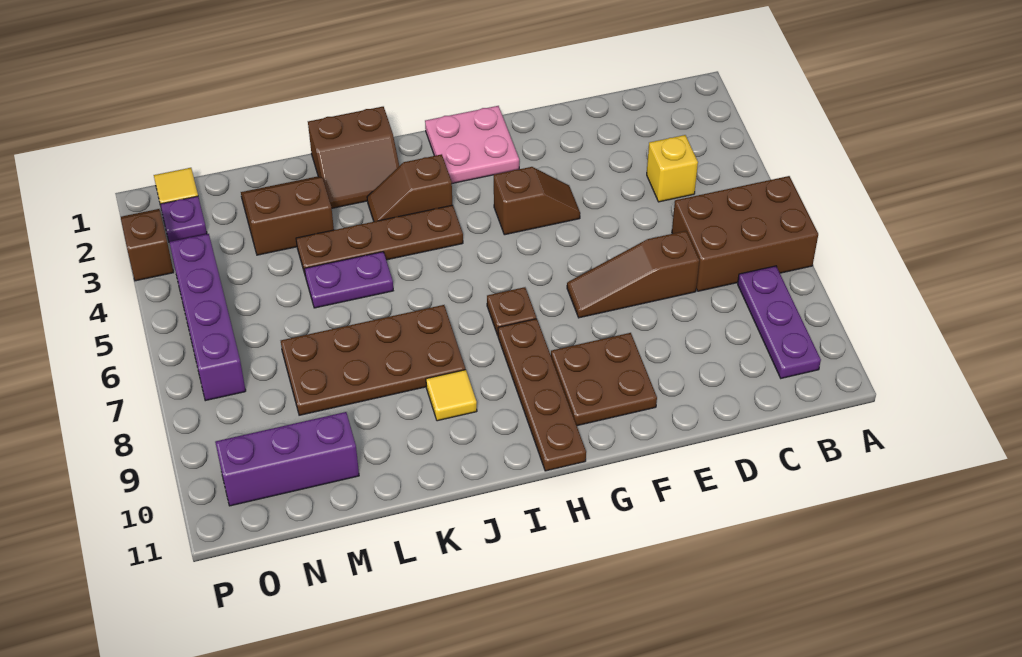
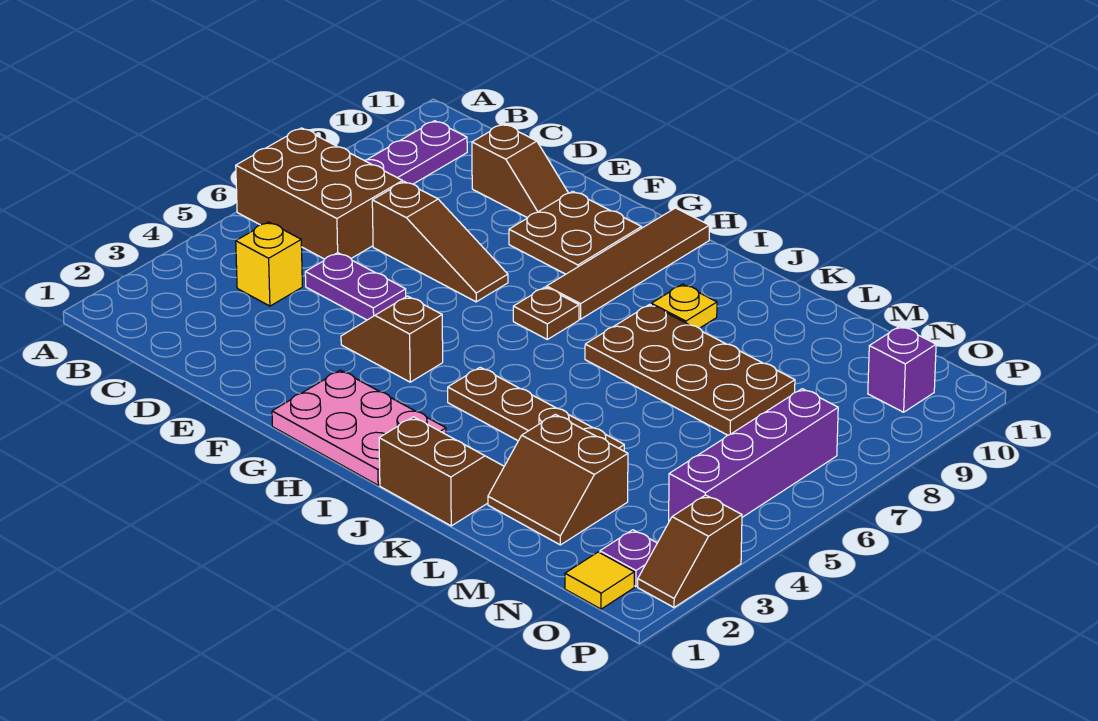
pink 2x2 plate [425,106,519,183] -> pink 2x3 plate [272,370,446,485]
brown 1x4 plate [498,319,586,471] -> brown 1x4 tile [547,208,709,319]
brown 1x2 slope [367,154,452,222] -> brown 1x2 slope moved to [472,124,568,218]
yellow 1x1 tile [426,370,477,421] -> yellow 1x1 plate [651,284,717,328]
purple 1x2 plate [305,252,393,308] -> purple 1x2 plate moved to [305,253,406,320]
purple 1x3 brick [215,412,359,506] -> purple 1x1 brick [868,326,936,412]

